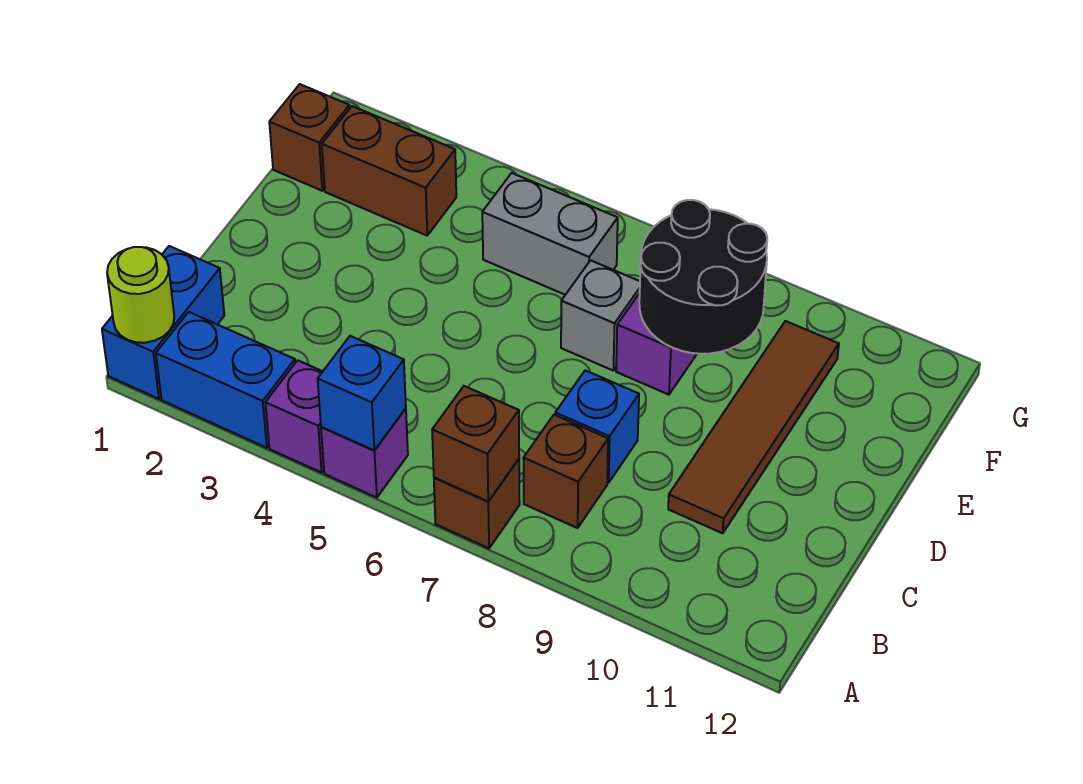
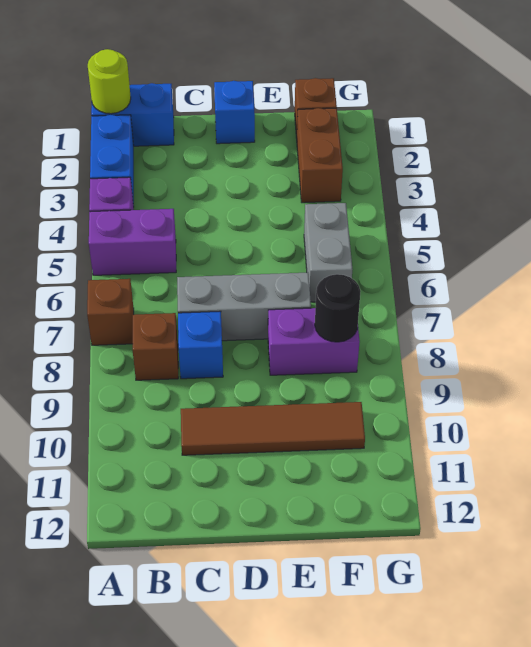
purple 1x1 brick [321,408,408,498] -> purple 1x2 brick [89,209,176,275]
blue 1x1 brick [318,336,406,450] -> blue 1x1 brick moved to [214,81,255,144]
brown 1x1 brick [432,386,519,501] -> none
grey 1x1 brick [561,260,640,370] -> grey 1x3 brick [177,273,311,341]
black 2x2 round brick [639,200,767,354] -> black 1x1 round brick [315,274,361,342]

